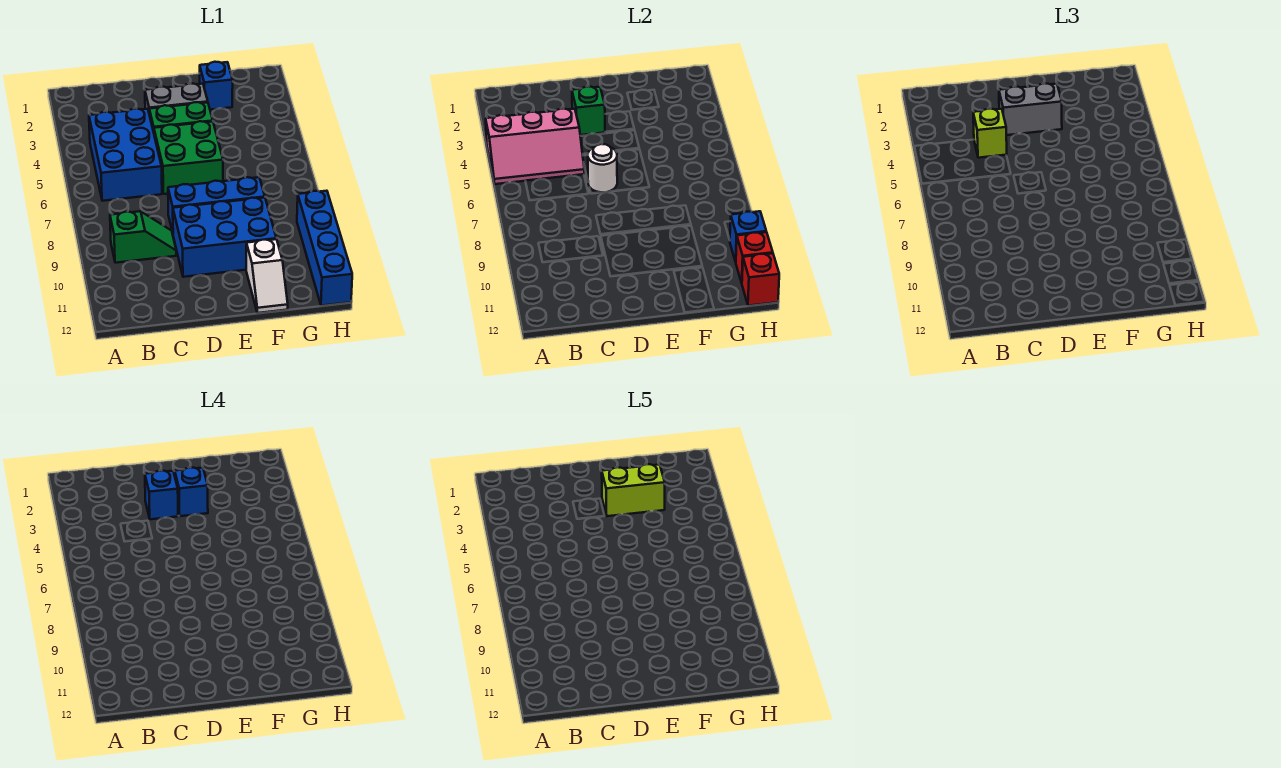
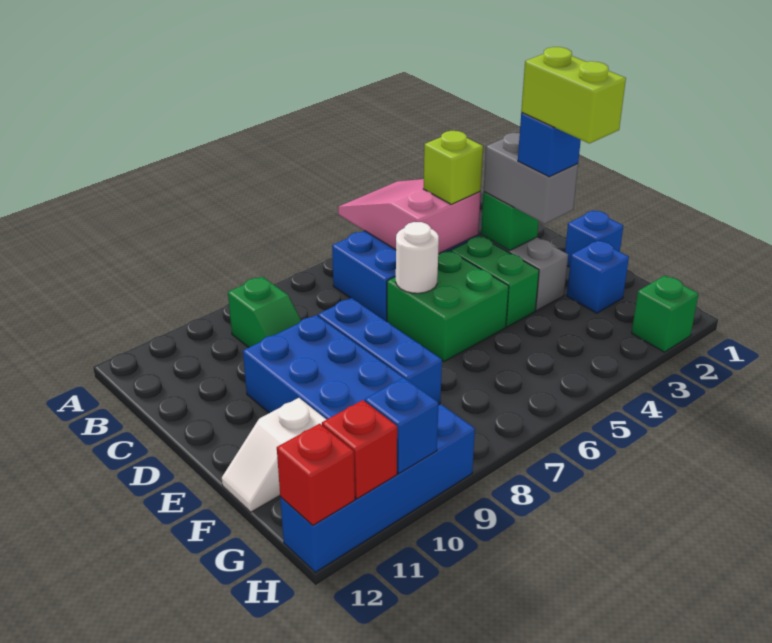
pink 2x3 slope [486,109,584,184] -> pink 2x3 slope turned to [338,179,481,254]
blue 1x1 brick [145,471,178,519] -> blue 1x1 brick moved to [565,211,623,267]
none -> green 1x1 brick [632,276,698,352]

